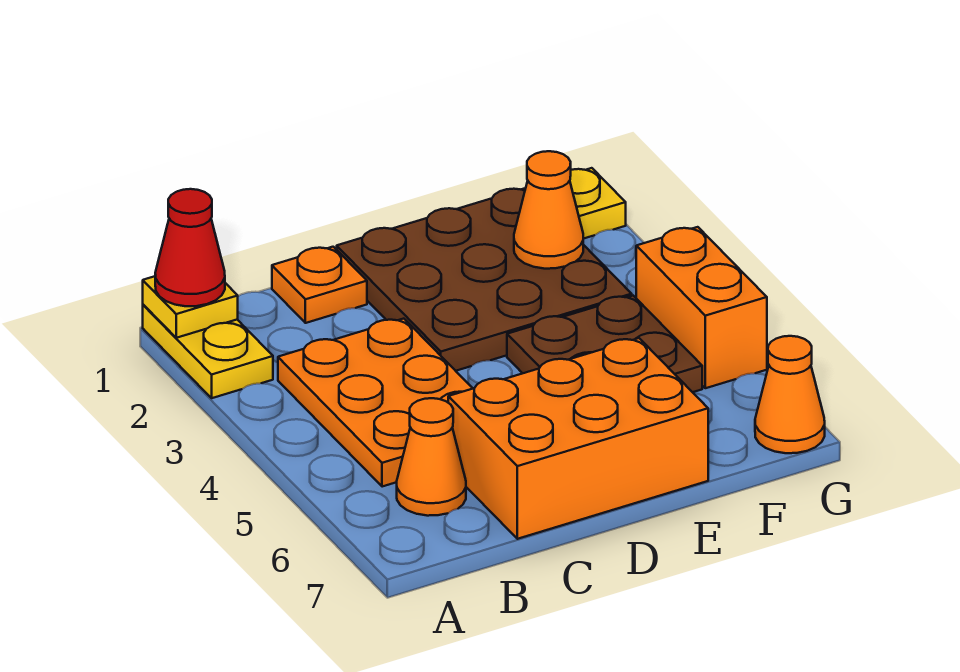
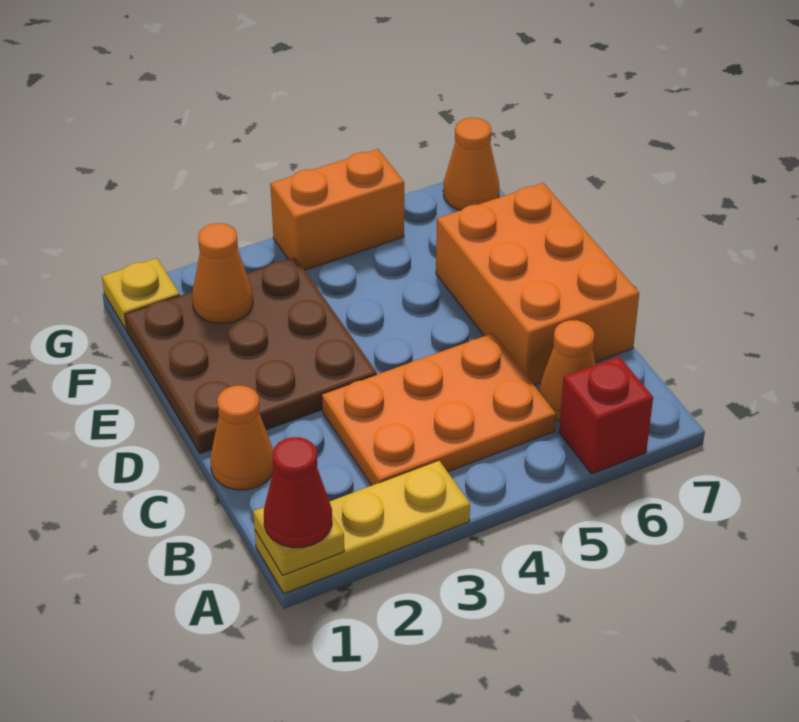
yellow 1x2 plate [143,305,273,398] -> yellow 1x3 plate [255,460,470,594]
none -> red 1x1 brick [559,356,653,474]
orange 1x1 plate [272,247,367,323] -> orange 1x1 cone [210,385,274,490]
brown 2x2 plate [507,296,702,392] -> none

